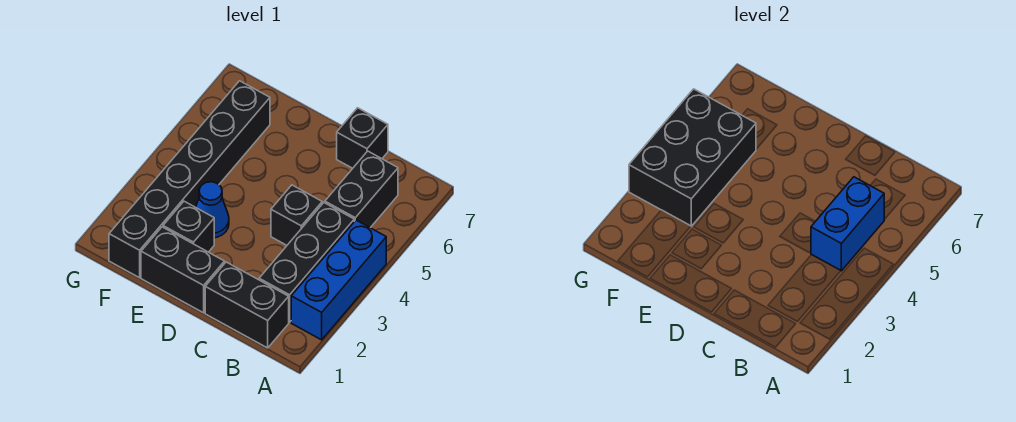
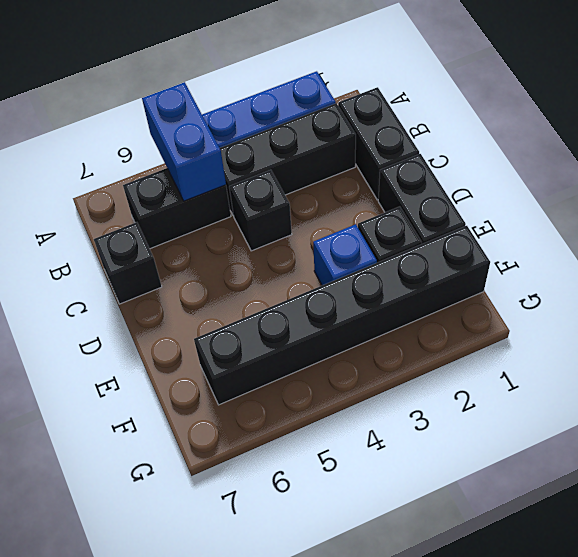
blue 1x2 brick [811,177,884,271] -> blue 1x2 brick turned to [142,82,226,201]
blue 1x1 cone [196,182,229,238] -> blue 1x1 brick [313,224,377,285]
black 2x3 brick [629,89,756,226] -> none

